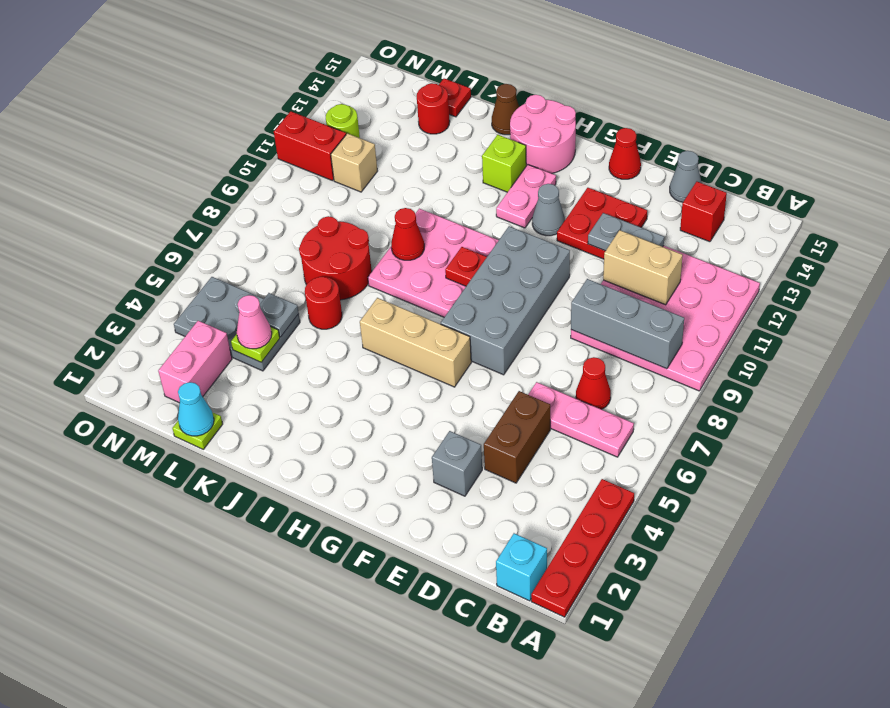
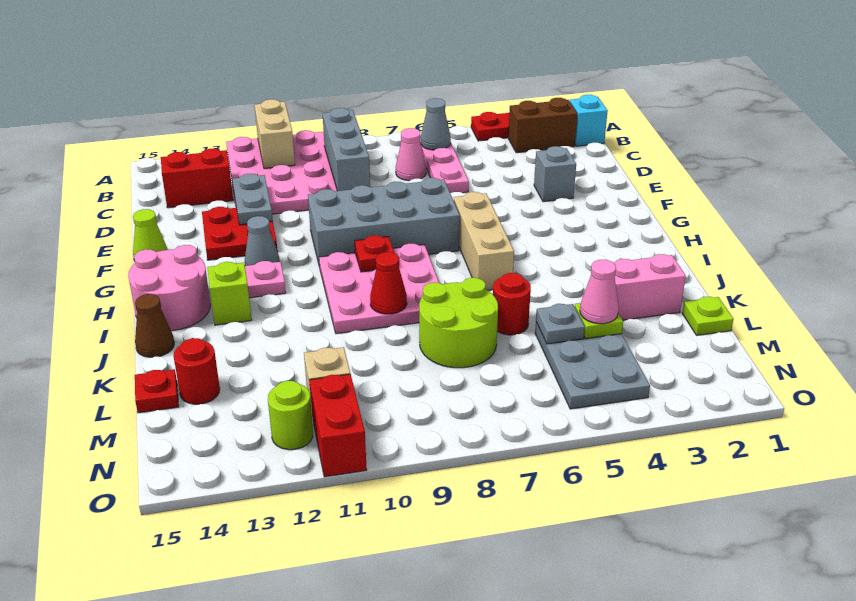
red 1x1 cone [576,357,611,409] -> pink 1x1 cone [396,128,426,181]
tan 1x2 brick [603,230,683,305] -> tan 1x2 brick moved to [255,99,295,169]
red 1x1 brick [680,182,727,242] -> red 1x2 brick [161,149,233,208]
brown 1x2 brick [484,391,550,483] -> brown 1x2 brick moved to [508,98,577,153]
grey 1x1 cone [670,151,702,202] -> grey 1x1 cone moved to [421,98,451,150]
red 1x1 cone [609,128,641,179] -> lime 1x1 cone [133,209,168,257]
red 2x2 round brick [299,216,372,300] -> lime 2x2 round brick [419,278,498,368]
cyan 1x1 cone [178,382,214,436] -> none
pink 1x2 brick [158,321,232,403] -> pink 1x2 brick moved to [613,254,686,320]

